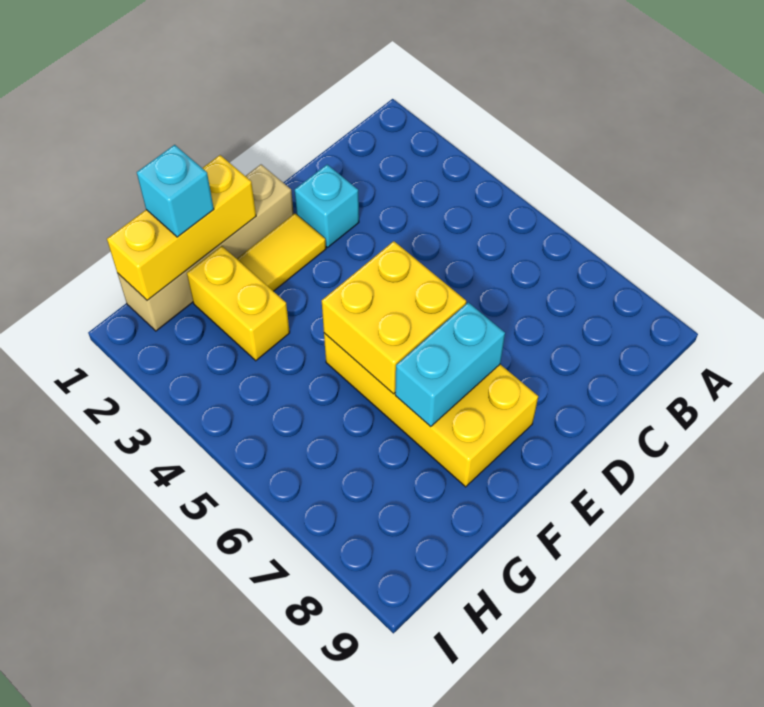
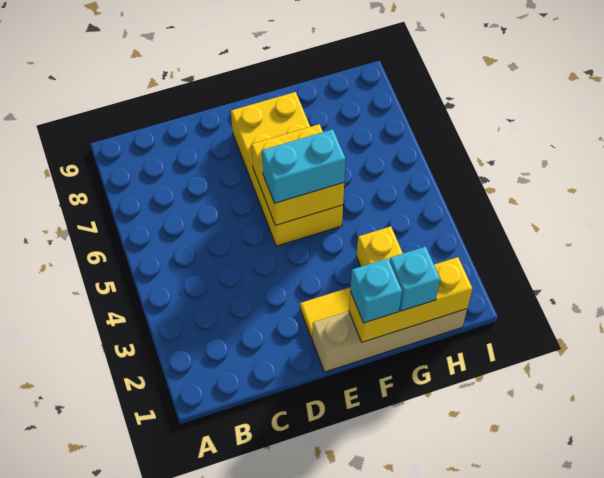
cyan 1x1 brick [295,165,359,247] -> cyan 1x1 brick moved to [350,258,402,323]
cyan 1x2 brick [395,302,505,427] -> cyan 1x2 brick moved to [262,129,346,203]

